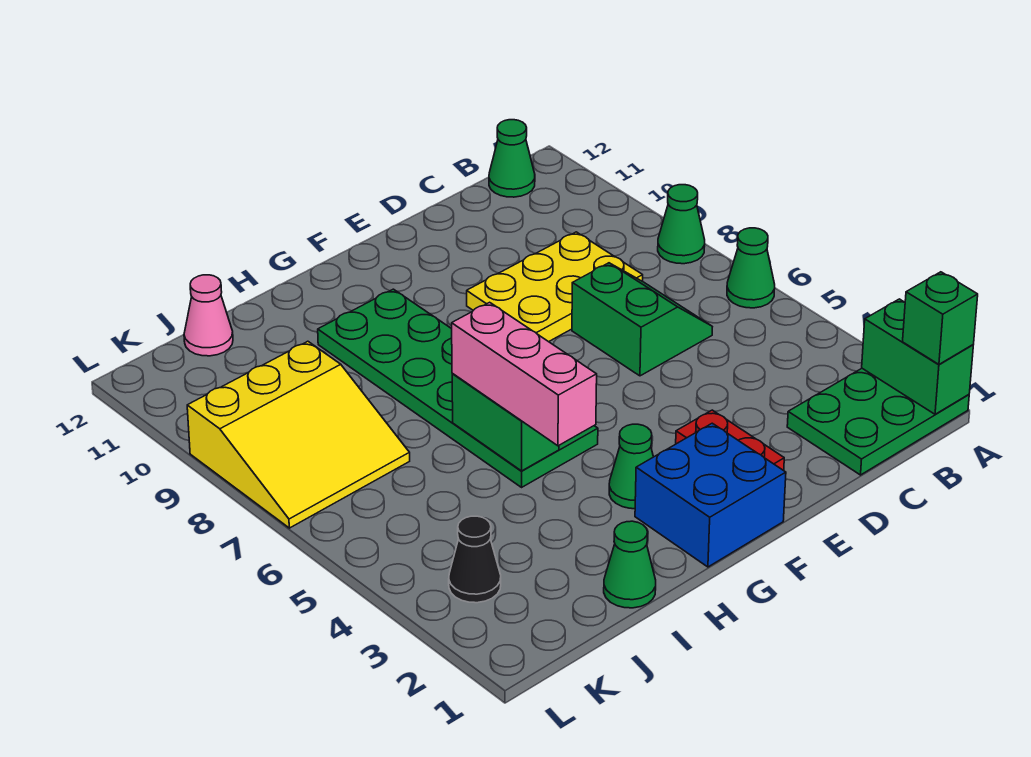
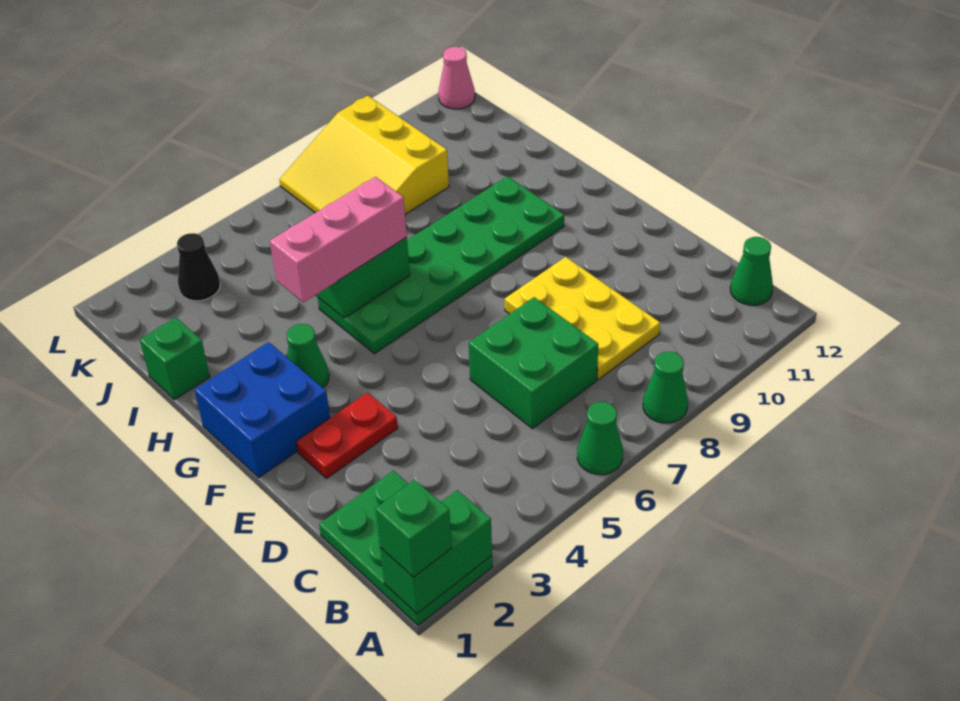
green 2x2 slope [572,263,712,376] -> green 2x2 brick [468,297,598,429]
green 1x1 cone [604,521,656,608] -> green 1x1 brick [140,317,210,400]
pink 1x1 cone [184,275,233,356] -> pink 1x1 cone moved to [438,47,475,109]

